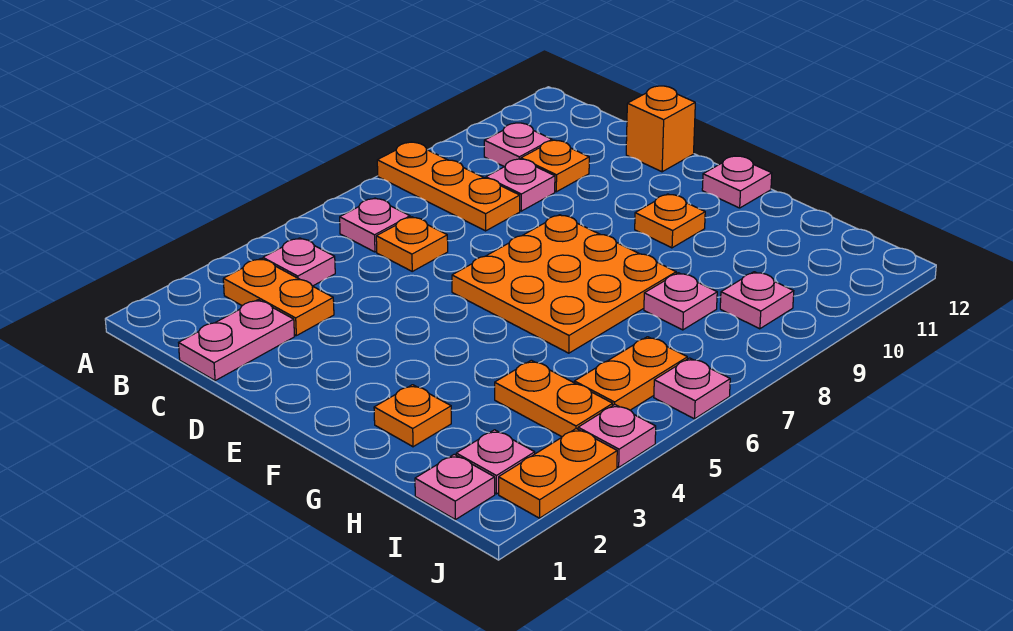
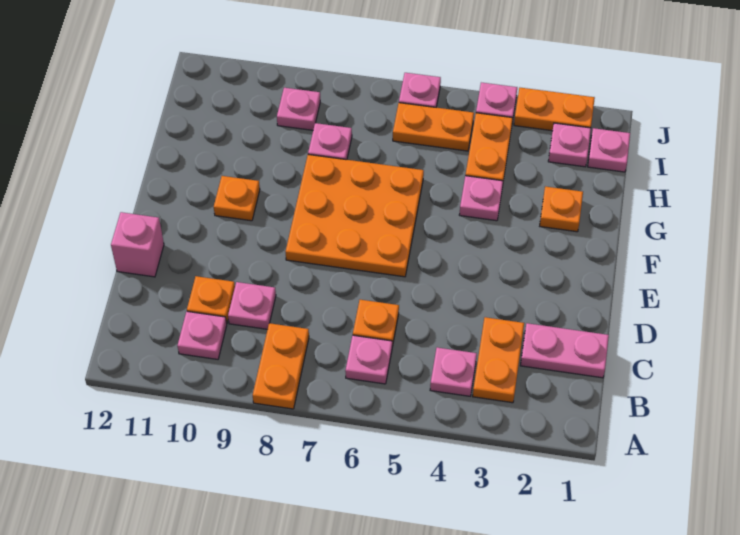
orange 1x3 plate [377,142,520,231] -> orange 1x2 plate [253,323,309,409]
orange 1x1 brick [626,86,695,172] -> pink 1x1 brick [111,212,164,277]
pink 1x1 plate [702,156,772,208] -> pink 1x1 plate moved to [459,176,503,221]

